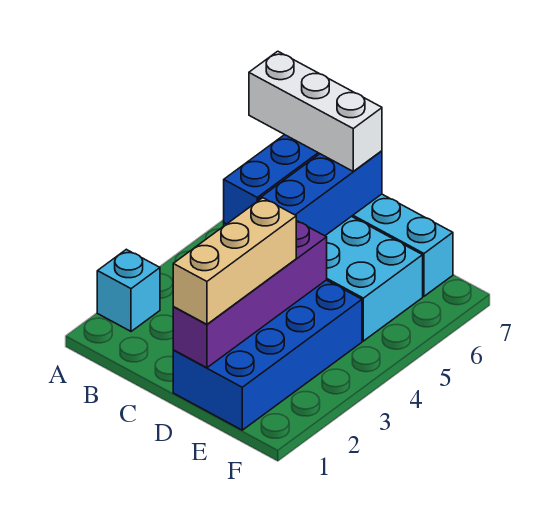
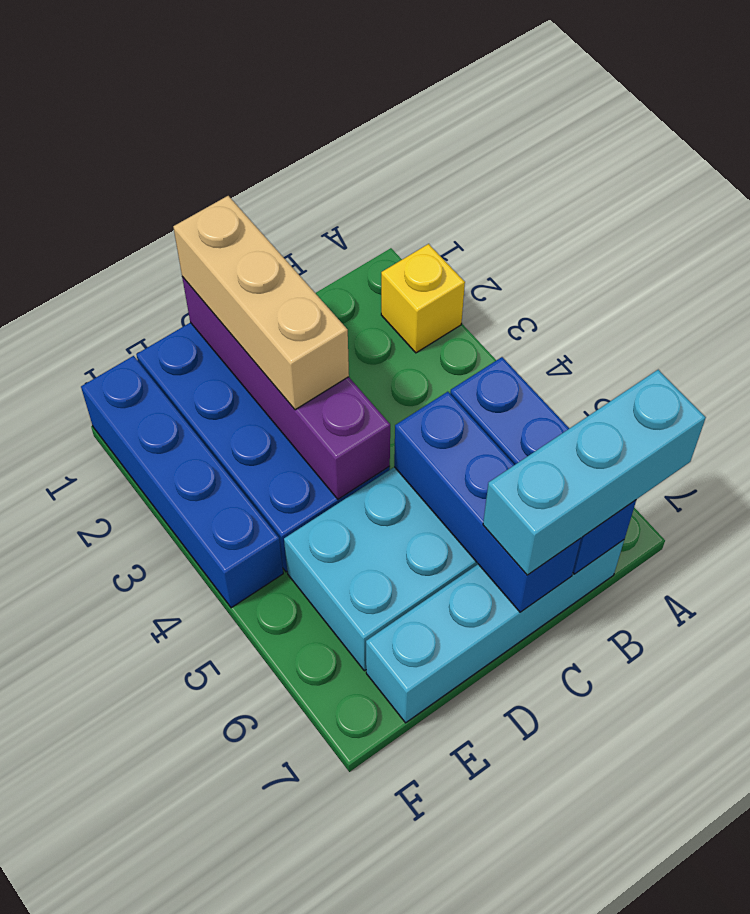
cyan 1x1 brick [97,249,160,331] -> yellow 1x1 brick [381,244,465,353]
white 1x3 brick [249,51,382,172] -> cyan 1x3 brick [483,370,706,575]
none -> blue 1x4 brick [81,356,283,608]

